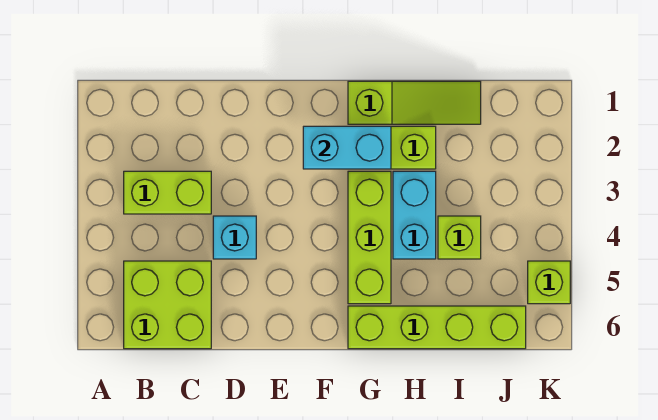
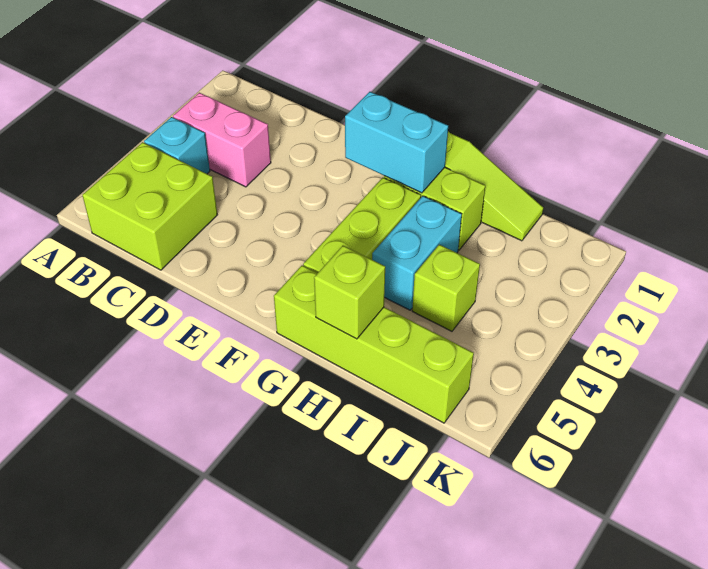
lime 1x2 brick [124,171,211,214] -> pink 1x2 brick [173,93,271,187]
cyan 1x1 brick [213,216,256,259] -> cyan 1x1 brick moved to [144,117,210,174]
lime 1x1 brick [528,261,570,304] -> lime 1x1 brick moved to [314,246,385,339]

